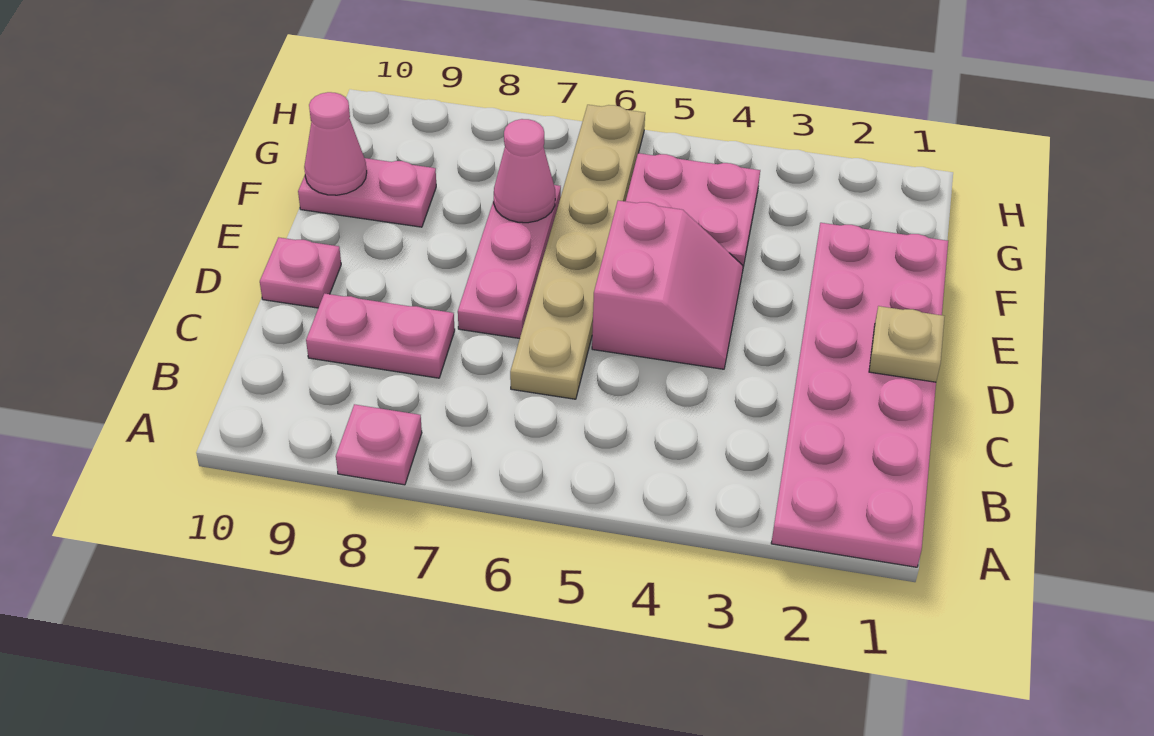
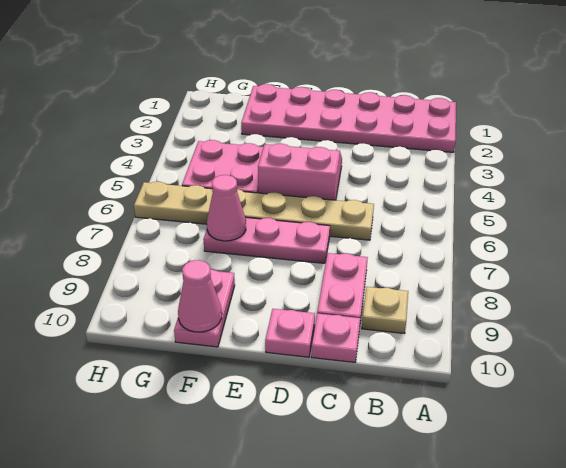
pink 1x1 plate [336,404,422,485] -> pink 1x1 plate moved to [311,313,360,362]
tan 1x1 plate [869,306,945,382] -> tan 1x1 plate moved to [362,287,408,333]

